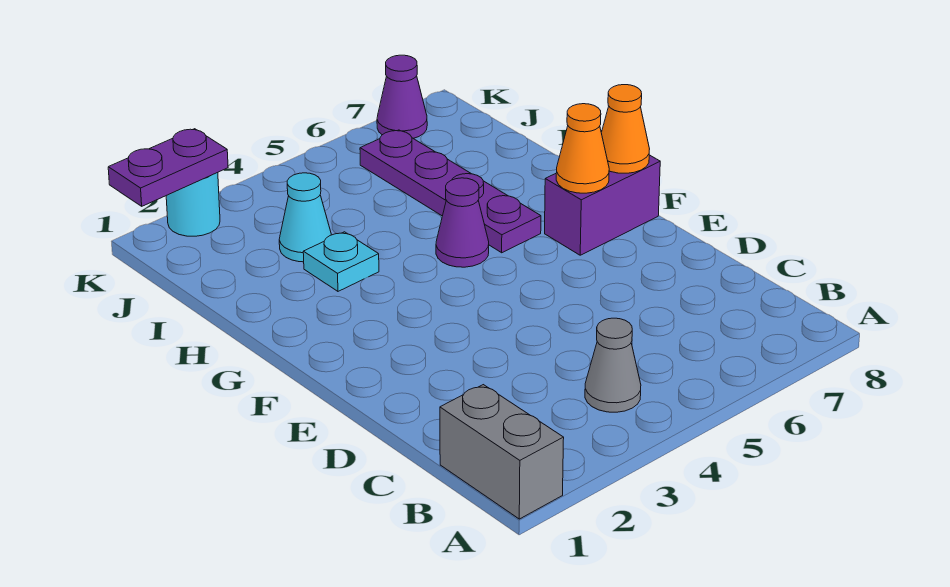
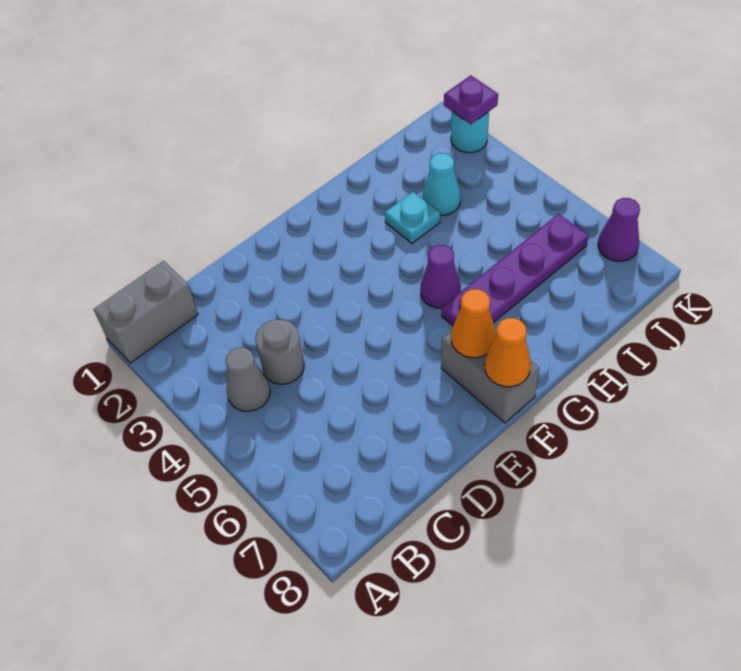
none -> grey 1x1 round brick [255,319,304,384]
purple 1x2 brick [545,155,660,255] -> grey 1x2 brick [441,332,539,423]
purple 1x2 plate [108,129,228,206] -> purple 1x1 plate [444,75,498,124]

